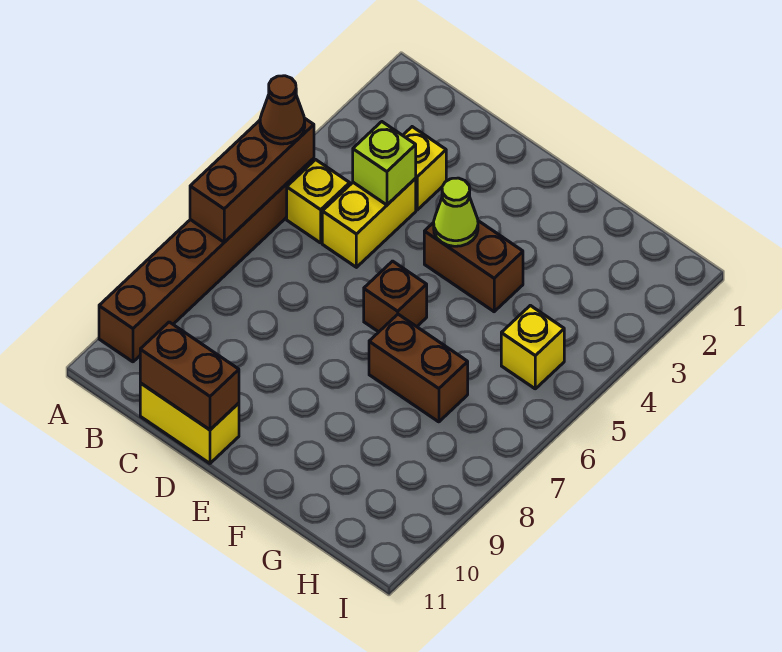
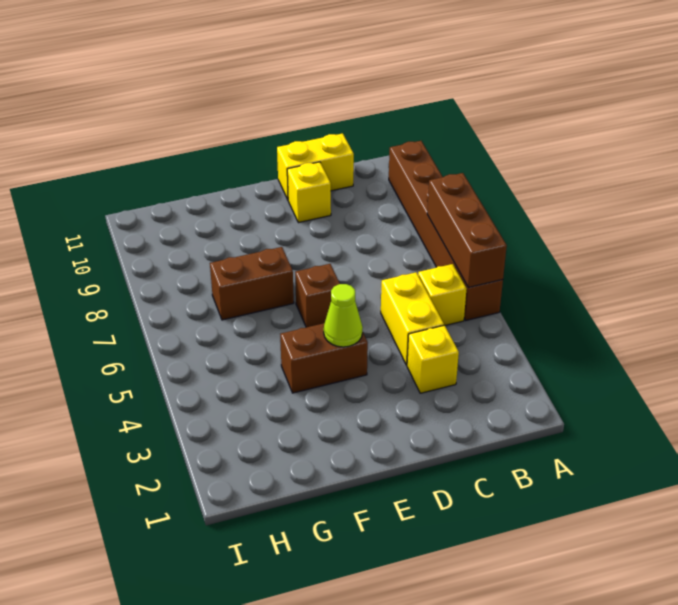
brown 1x1 cone [260,76,305,144] -> none
lime 1x1 brick [353,122,416,205] -> none
brown 1x2 brick [140,322,239,430] -> none
yellow 1x1 brick [501,305,564,389] -> yellow 1x1 brick moved to [287,162,331,223]

